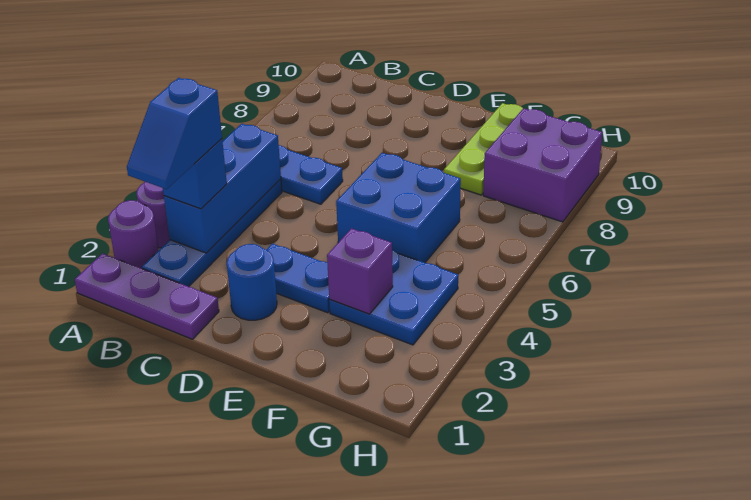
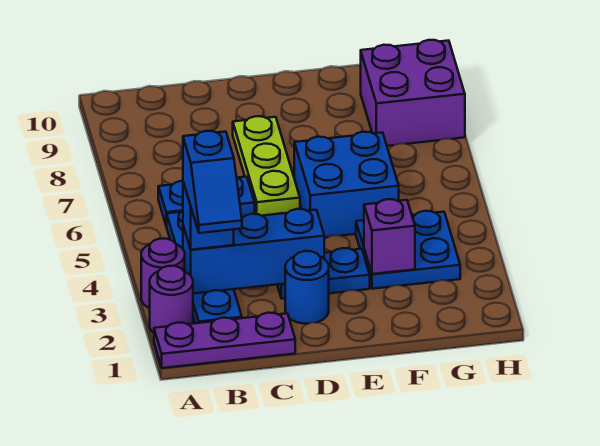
blue 1x3 brick [164,124,281,253] -> blue 1x3 brick turned to [183,209,324,294]
lime 1x3 plate [444,103,523,195] -> lime 1x3 plate moved to [233,116,300,216]

